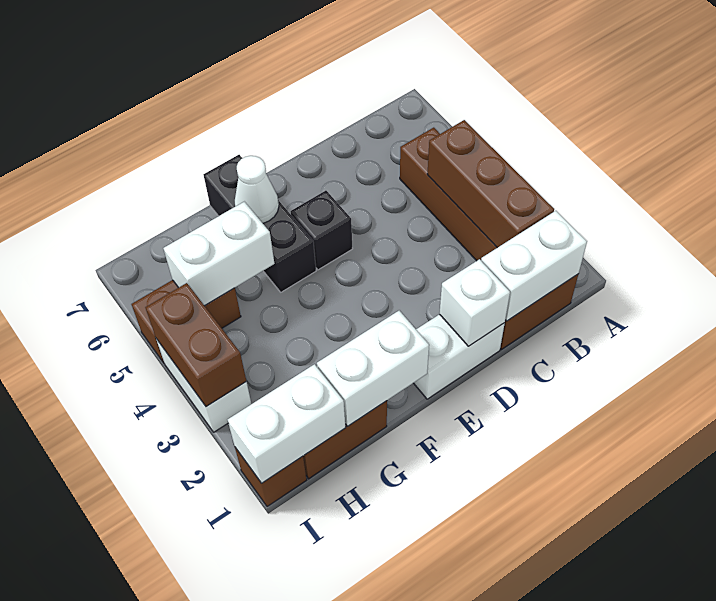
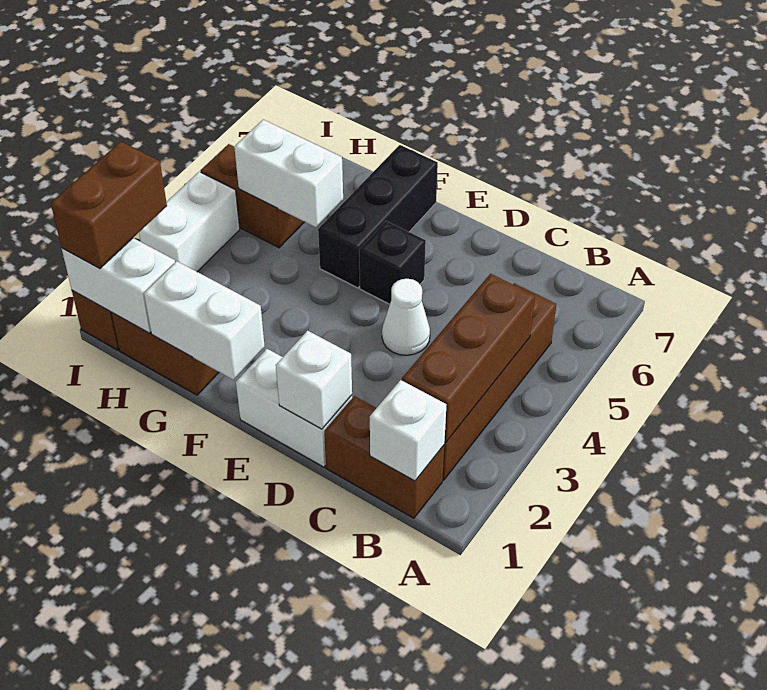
white 1x2 brick [481,211,587,321] -> white 1x1 brick [370,380,446,481]
white 1x1 cone [235,156,279,223] -> white 1x1 cone moved to [382,279,430,355]
brown 1x2 brick [145,283,246,407] -> brown 1x2 brick moved to [51,141,167,269]

